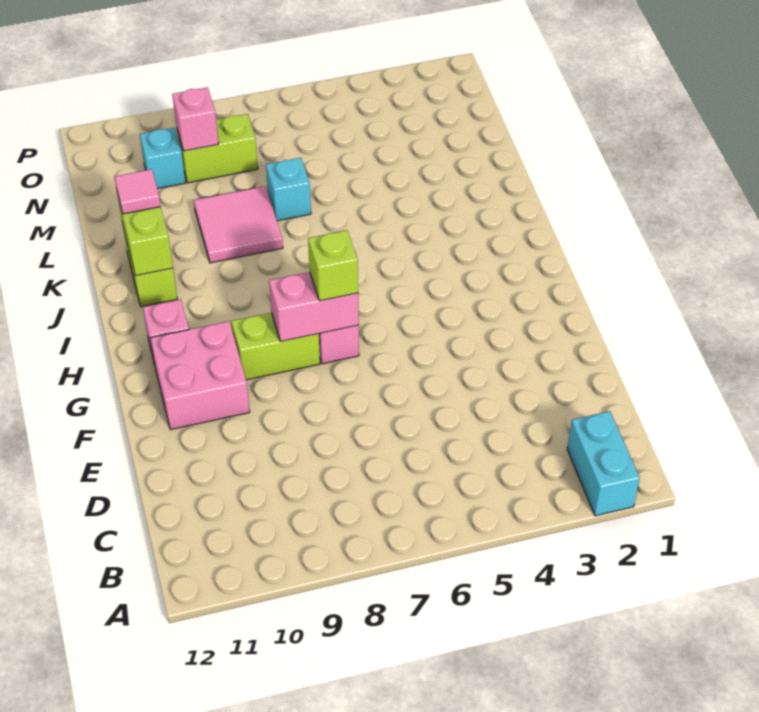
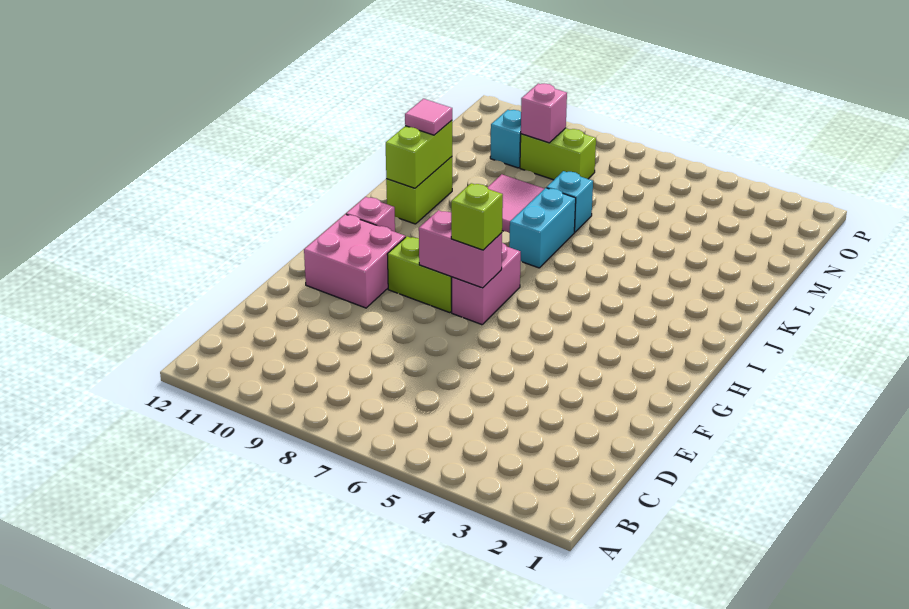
cyan 1x2 brick [567,411,640,516] -> cyan 1x2 brick moved to [509,188,576,268]

